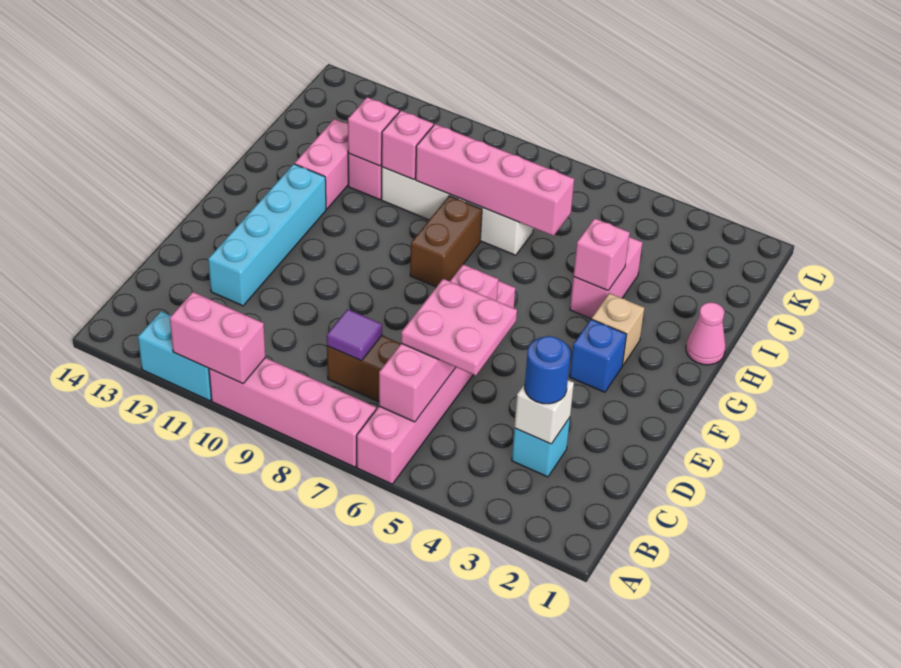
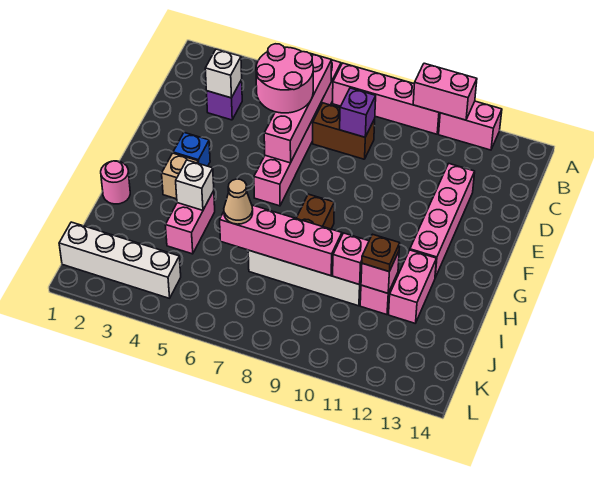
cyan 1x2 brick [138,311,211,401] -> pink 1x2 brick [439,101,502,150]
cyan 1x1 brick [512,418,570,477] -> purple 1x1 brick [207,80,242,120]
blue 1x1 round brick [525,336,570,404] -> none
pink 2x2 plate [401,279,517,376] -> pink 2x2 round brick [256,44,313,113]
purple 1x1 tile [327,309,382,361] -> purple 1x1 brick [340,88,376,137]
cyan 1x4 brick [208,164,326,306] -> pink 1x4 brick [410,163,475,278]
pink 1x1 cone [686,302,726,365] -> pink 1x1 round brick [101,161,130,204]
pink 1x1 brick [573,218,630,291] -> white 1x1 brick [176,160,214,210]
none -> tan 1x1 cone [224,179,253,224]
none -> brown 1x1 plate [362,234,400,271]
none -> white 1x4 brick [59,222,181,298]

